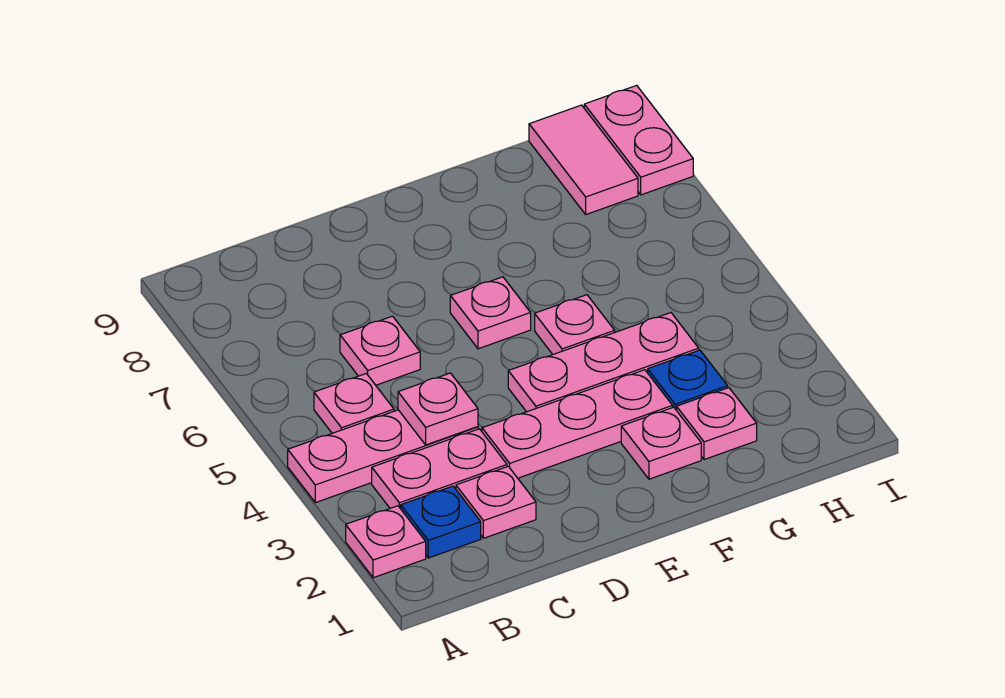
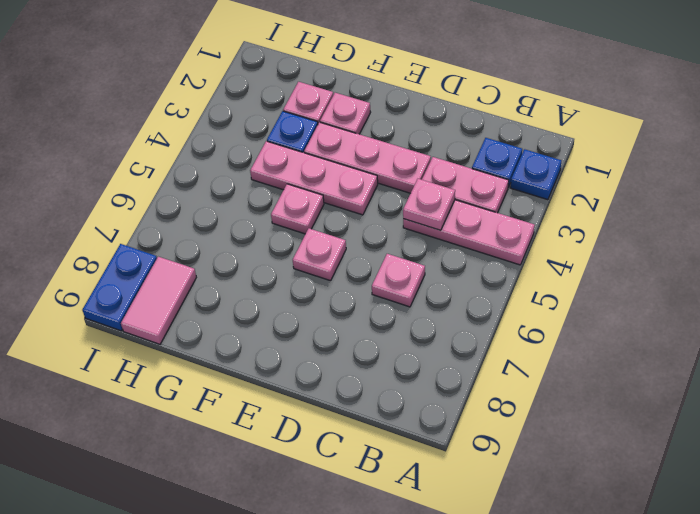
pink 1x1 plate [346,506,426,578] -> blue 1x1 plate [511,149,561,200]
pink 1x1 plate [314,374,394,433] -> none
pink 1x1 plate [456,466,536,538] -> none
pink 1x2 plate [584,85,693,195] -> blue 1x2 plate [82,244,157,331]

